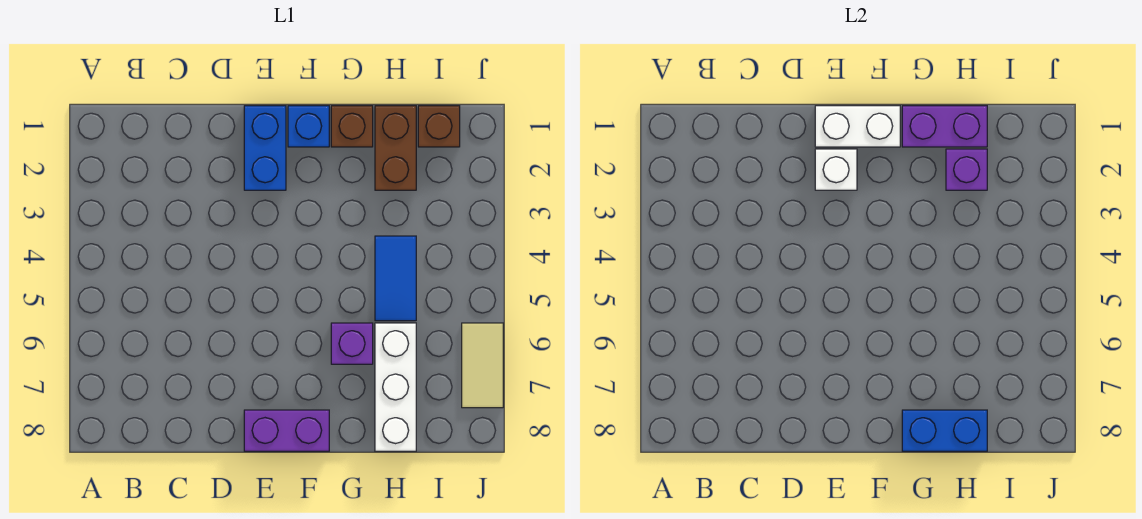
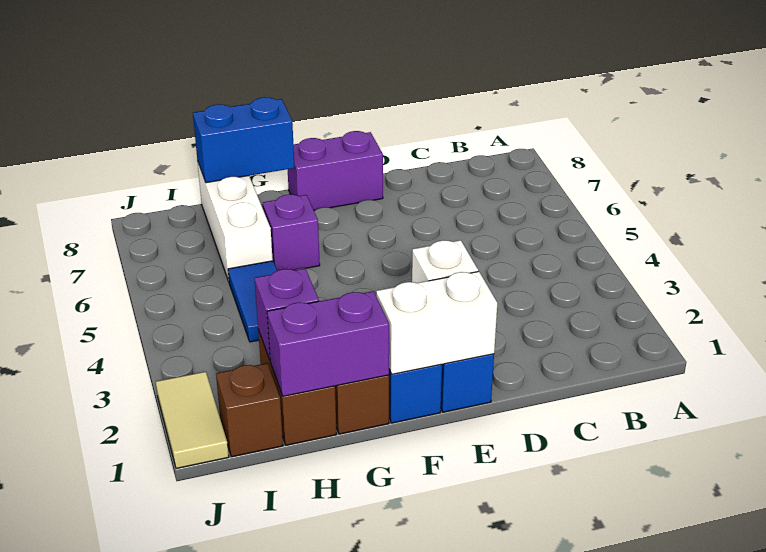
tan 1x2 tile [462,323,503,408] -> tan 1x2 tile moved to [156,372,229,468]

